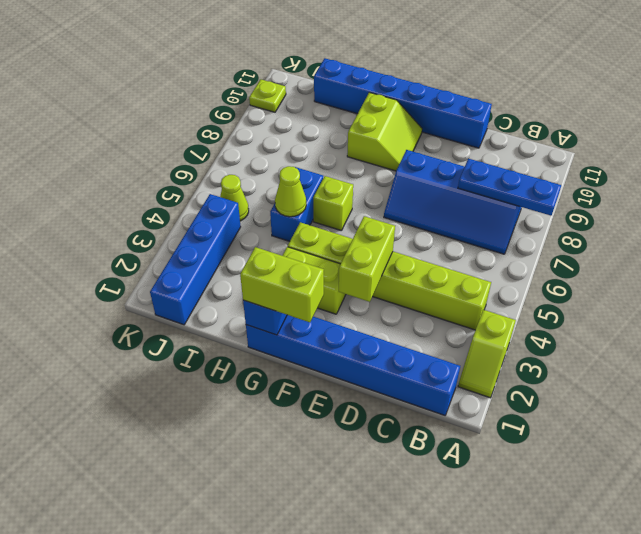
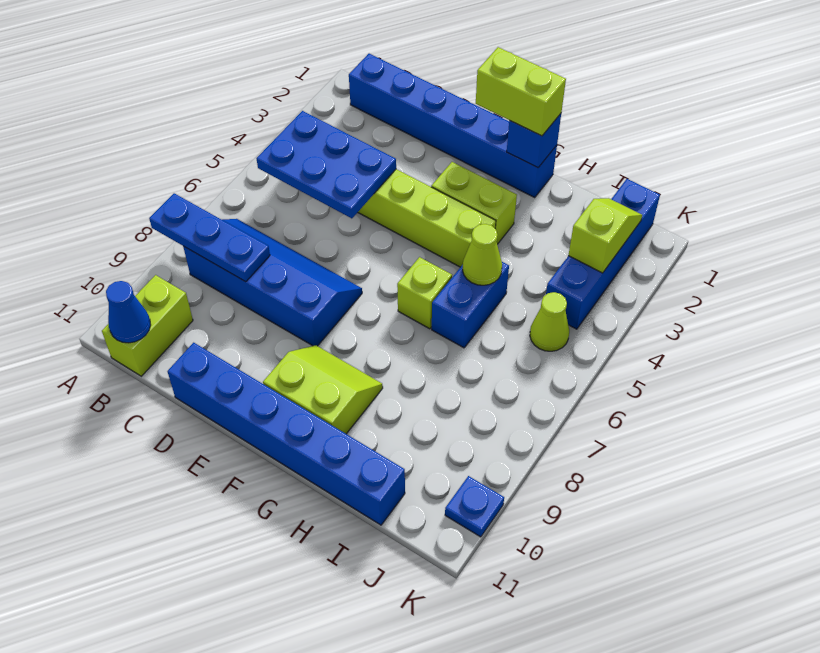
lime 1x2 slope [458,310,516,398] -> lime 1x2 slope moved to [568,198,642,273]
none -> blue 2x3 plate [257,111,396,218]
none -> blue 1x1 cone [106,281,151,343]
lime 1x2 brick [339,216,395,302] -> lime 1x2 brick moved to [102,275,193,376]
lime 2x2 slope [347,92,422,171] -> lime 2x2 slope turned to [263,345,383,434]
lime 1x1 plate [249,80,286,112] -> blue 1x1 plate [445,476,504,537]

